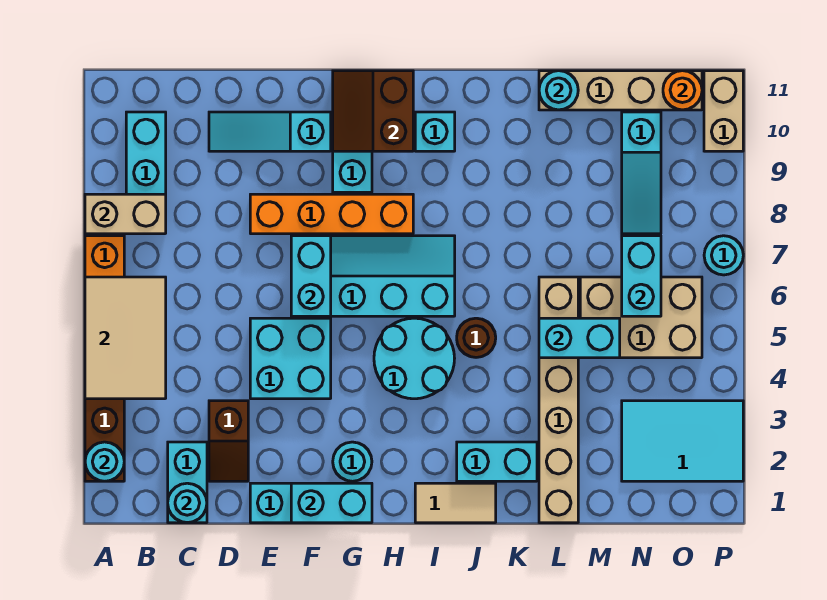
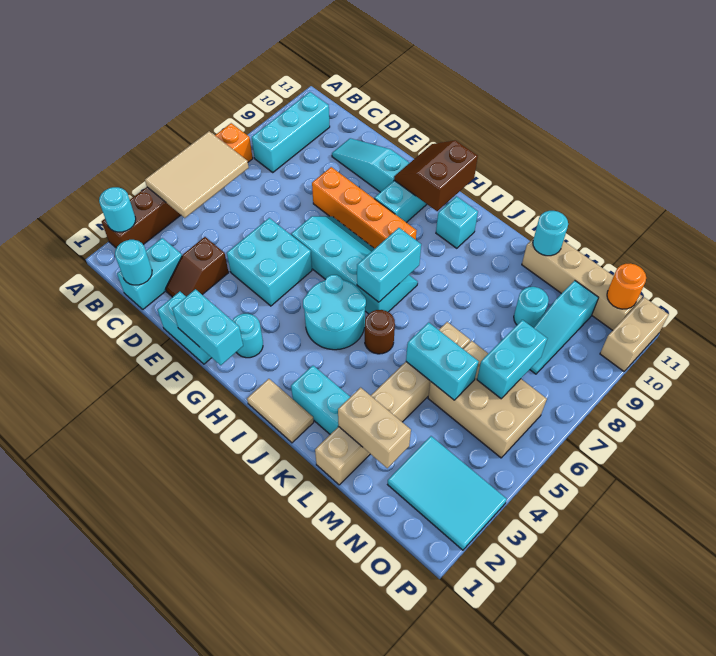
tan 1x2 brick [85,194,166,234] -> tan 1x2 brick moved to [338,388,411,468]
cyan 1x2 brick [291,236,331,316] -> cyan 1x2 brick moved to [357,228,421,302]
cyan 1x1 round brick [704,236,743,275] -> cyan 1x1 round brick moved to [514,287,549,328]

